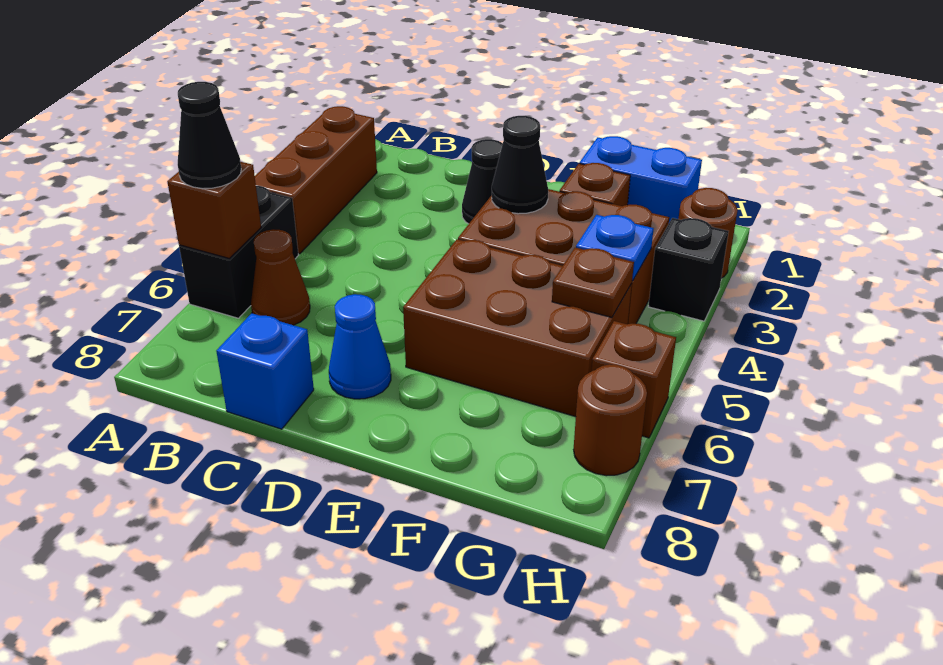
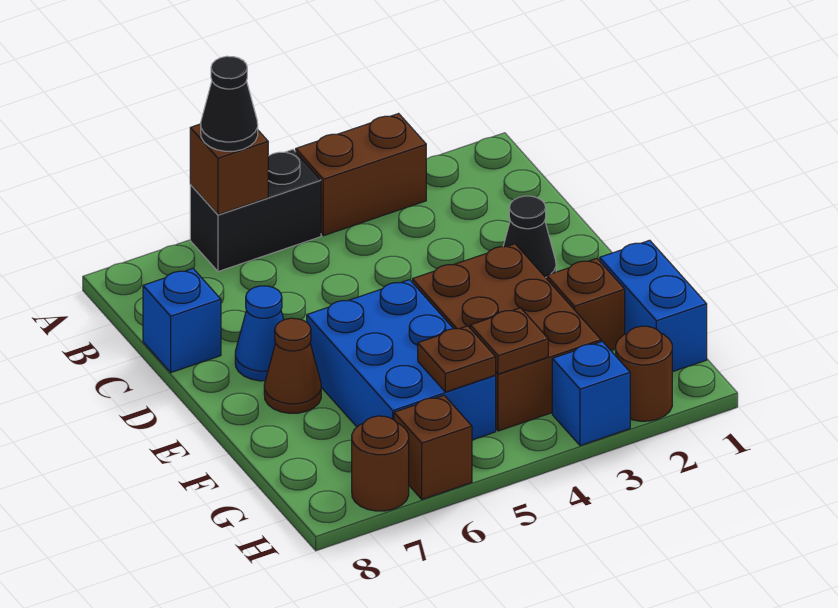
brown 1x3 brick [255,106,377,254] -> brown 1x2 brick [296,114,426,236]
brown 1x1 cone [251,229,310,325] -> brown 1x1 cone moved to [264,318,321,413]
black 1x1 cone [492,116,548,214] -> none
brown 2x3 brick [403,239,632,417] -> blue 2x3 brick [307,280,496,440]
blue 1x1 plate [576,215,654,281] -> brown 1x1 plate [470,308,548,374]
black 1x1 brick [648,218,729,321] -> blue 1x1 brick [552,341,630,446]

